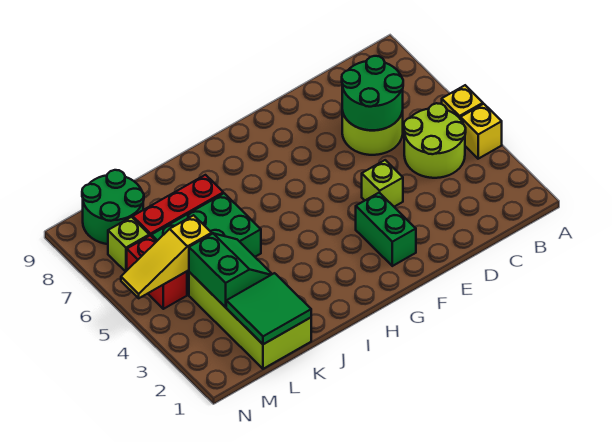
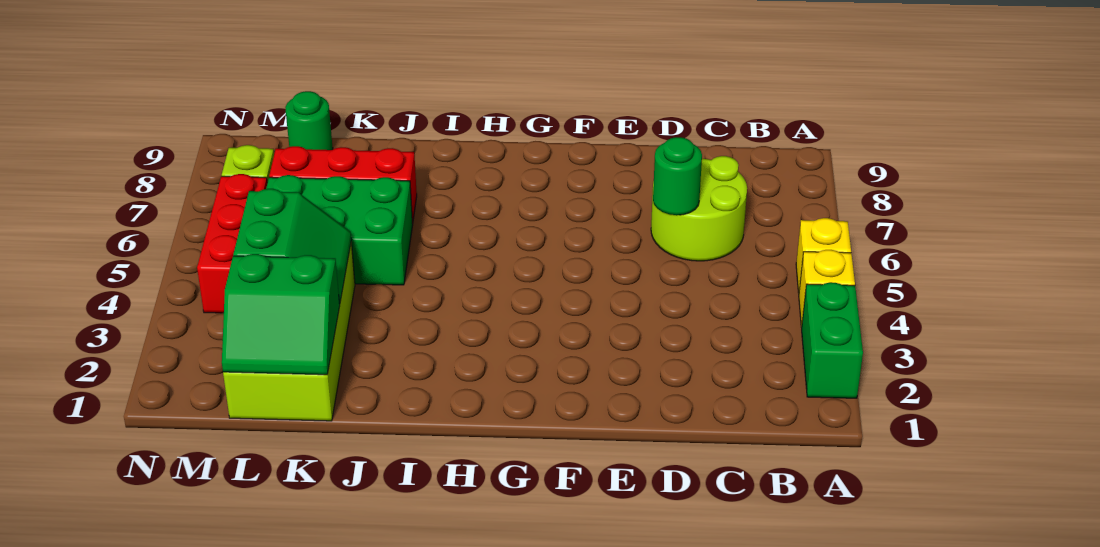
lime 2x2 round brick [404,103,466,178] -> none
green 2x2 round brick [342,56,403,130] -> green 1x1 round brick [653,137,702,215]
lime 1x1 brick [362,160,403,207] -> none
green 1x2 brick [356,193,416,266] -> green 1x2 brick moved to [802,282,863,398]
green 2x2 tile [226,273,311,344] -> green 2x2 slope [222,254,340,375]
yellow 1x3 slope [121,215,212,298] -> none
green 2x2 round brick [82,170,144,244] -> green 1x1 round brick [285,91,333,150]
red 1x2 brick [127,235,187,309] -> red 1x3 brick [197,174,267,313]

